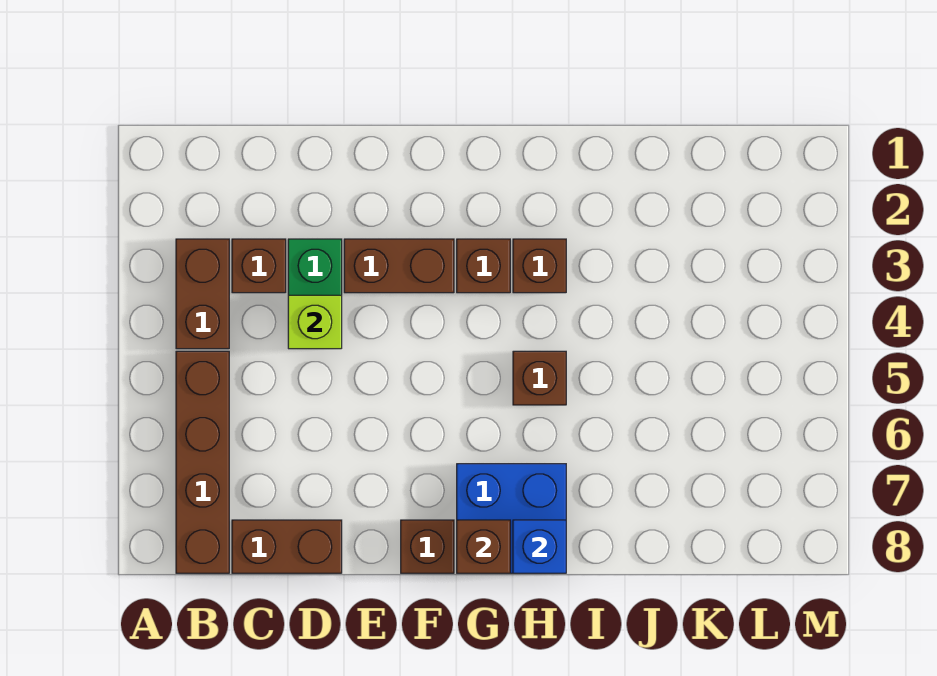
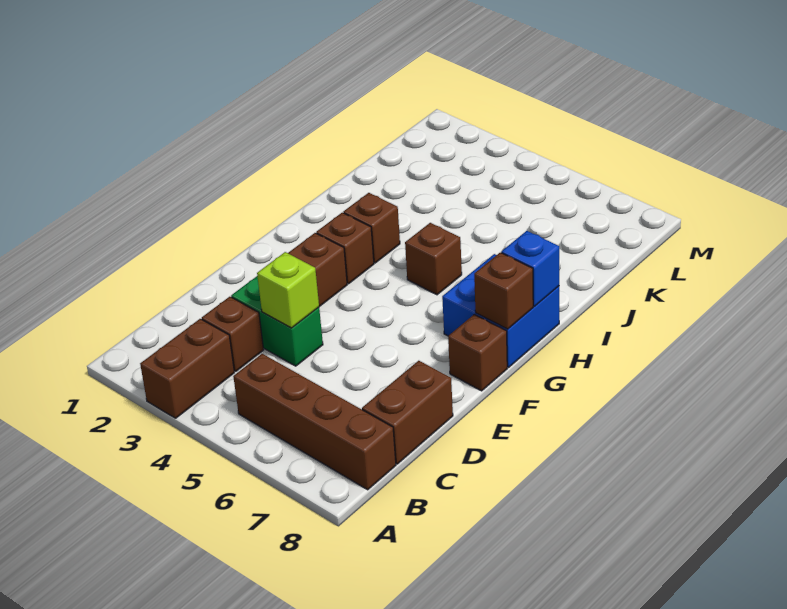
brown 1x2 brick [176,239,229,349] -> brown 1x2 brick turned to [140,319,234,418]

